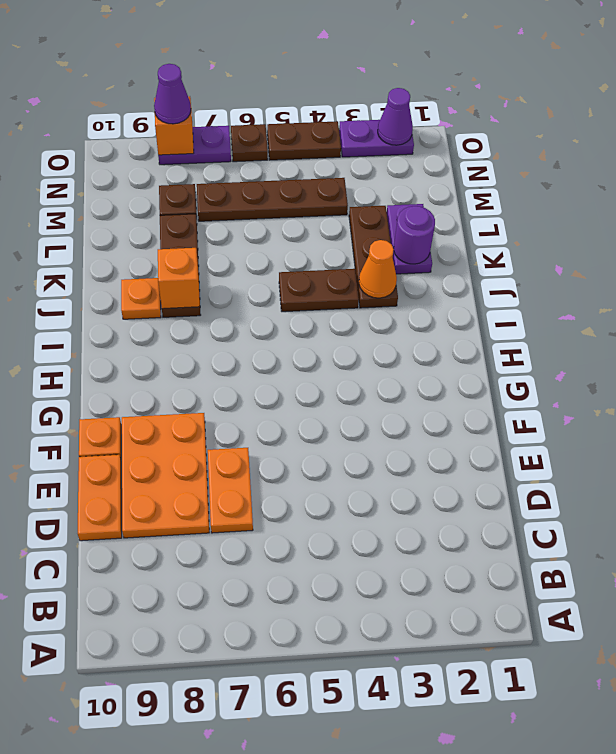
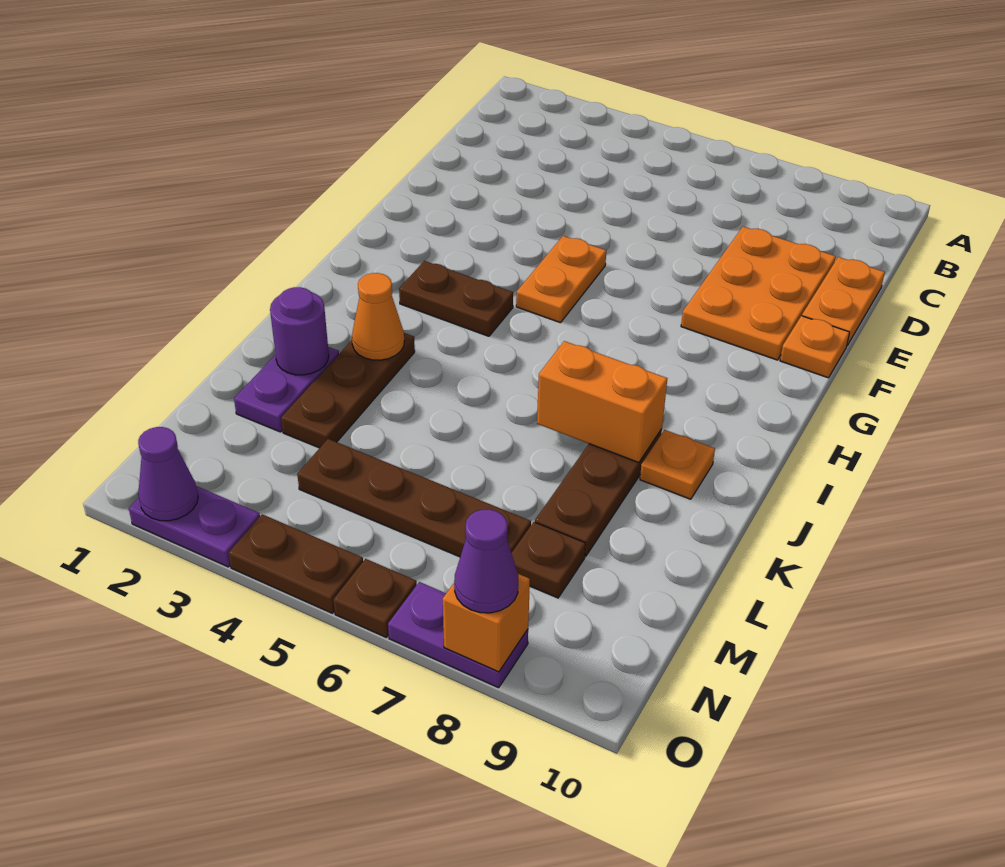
orange 1x2 plate [208,448,253,533] -> orange 1x2 plate moved to [516,236,606,323]
brown 1x2 plate [279,269,359,312] -> brown 1x2 plate moved to [399,261,513,336]
orange 1x1 brick [158,248,200,309] -> orange 1x2 brick [537,341,667,463]

